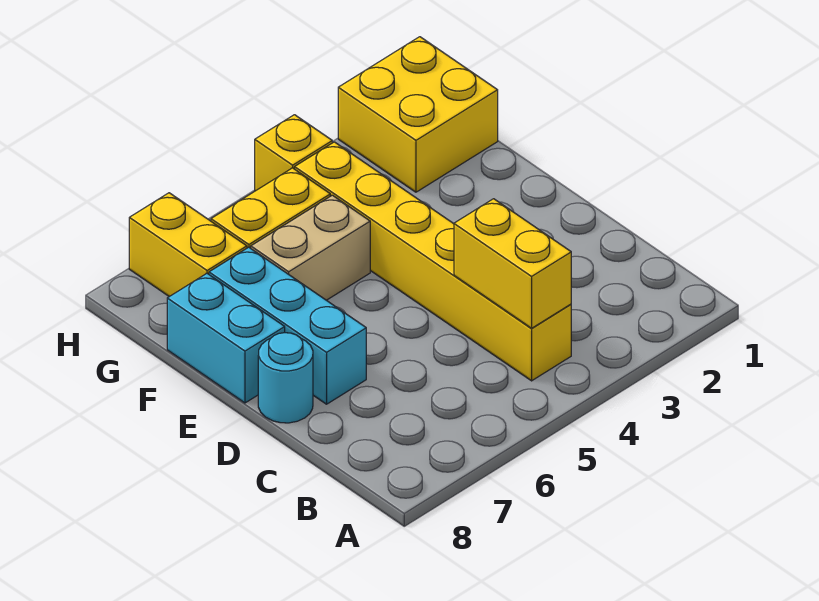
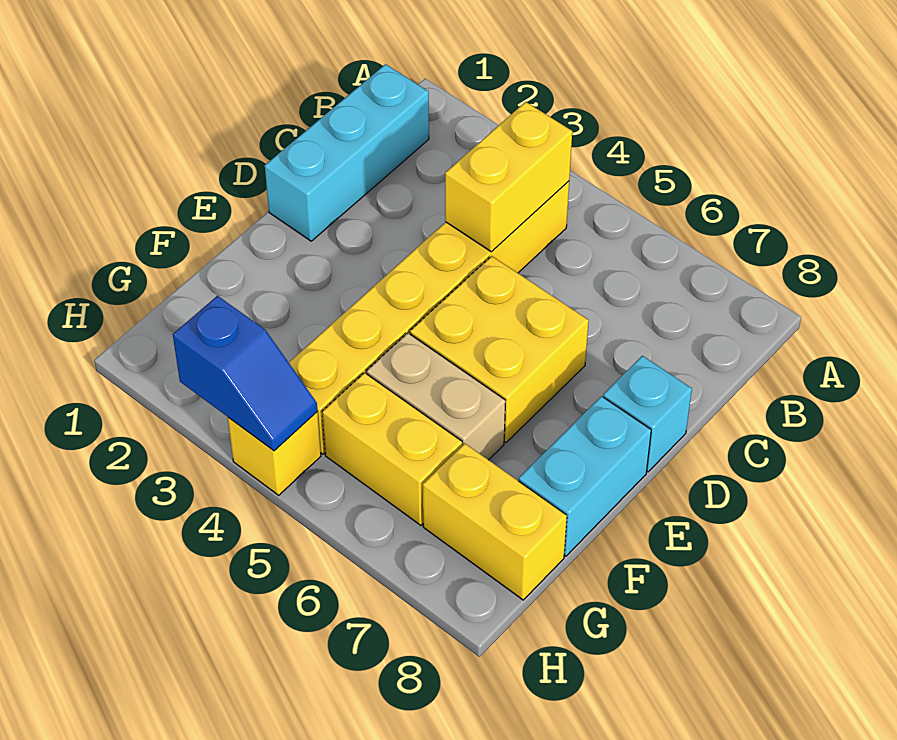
cyan 1x3 brick [209,247,366,404] -> cyan 1x3 brick moved to [265,64,429,241]
cyan 1x1 round brick [258,333,313,423] -> cyan 1x1 brick [603,356,692,472]
yellow 2x2 brick [338,37,498,192] -> yellow 2x2 brick moved to [410,256,589,443]
yellow 1x2 brick [129,193,247,297] -> yellow 1x2 brick turned to [423,444,567,600]
none -> blue 1x2 slope [173,296,318,451]

